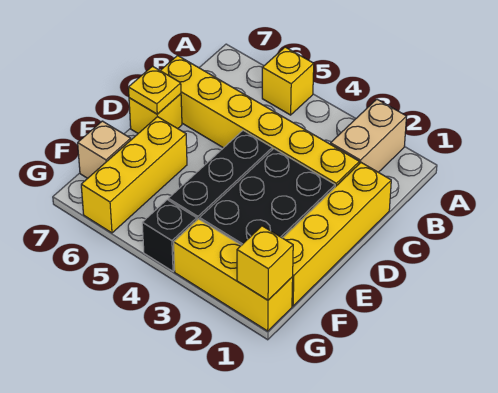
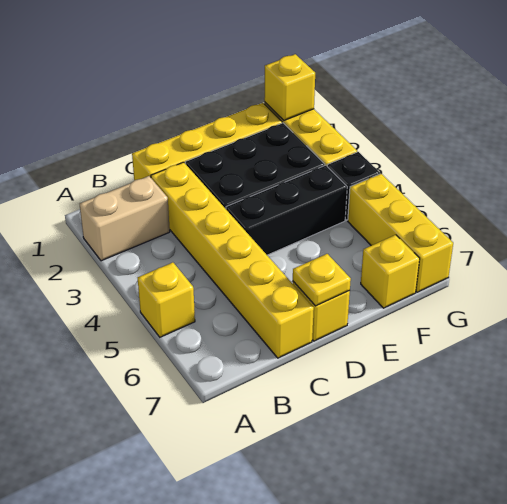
yellow 1x3 brick [81,117,187,233] -> yellow 1x3 brick turned to [348,174,453,292]
tan 1x1 brick [78,121,131,178] -> yellow 1x1 brick [361,235,420,308]

